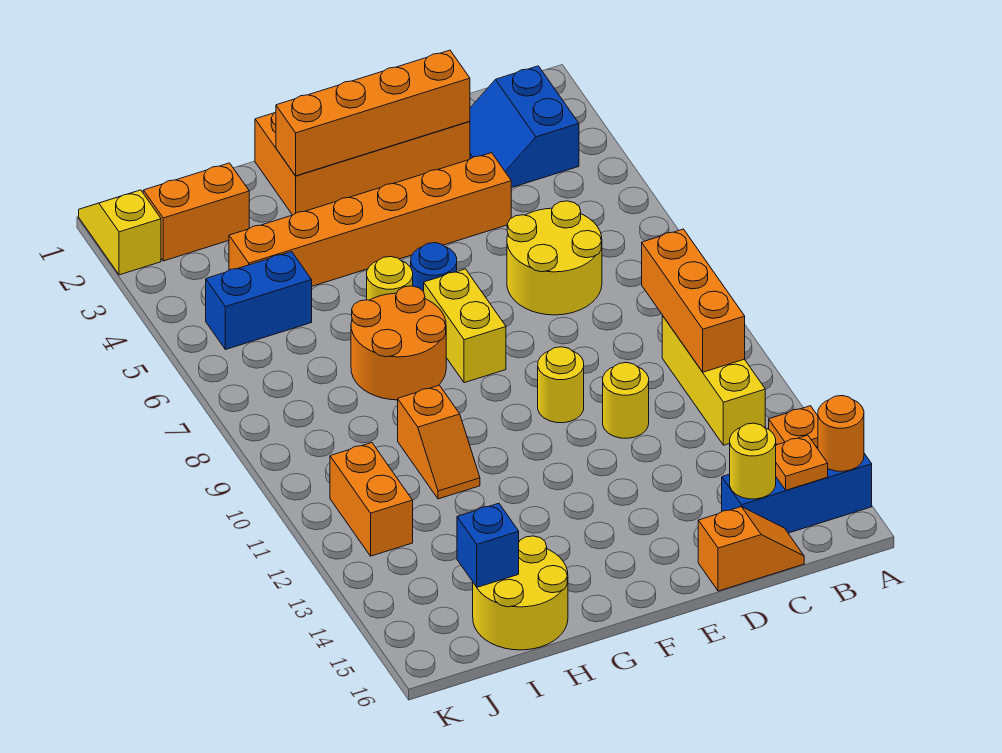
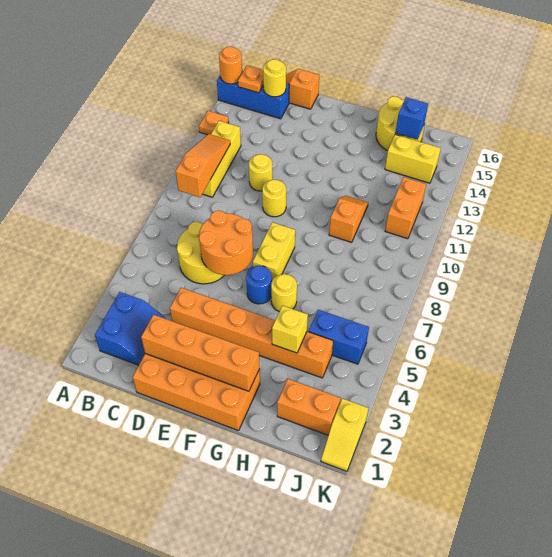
orange 1x3 brick [642,229,745,372] -> orange 1x3 slope [176,134,230,197]
orange 2x2 round brick [351,286,446,400] -> orange 2x2 round brick moved to [199,211,253,275]
none -> yellow 1x1 brick [272,306,308,353]
none -> yellow 1x2 brick [385,134,441,183]

